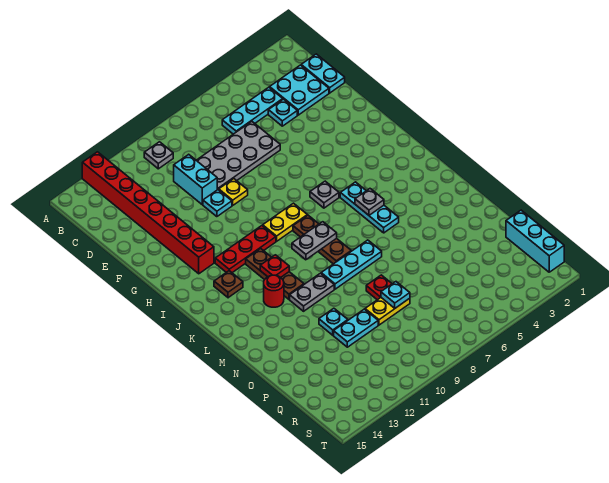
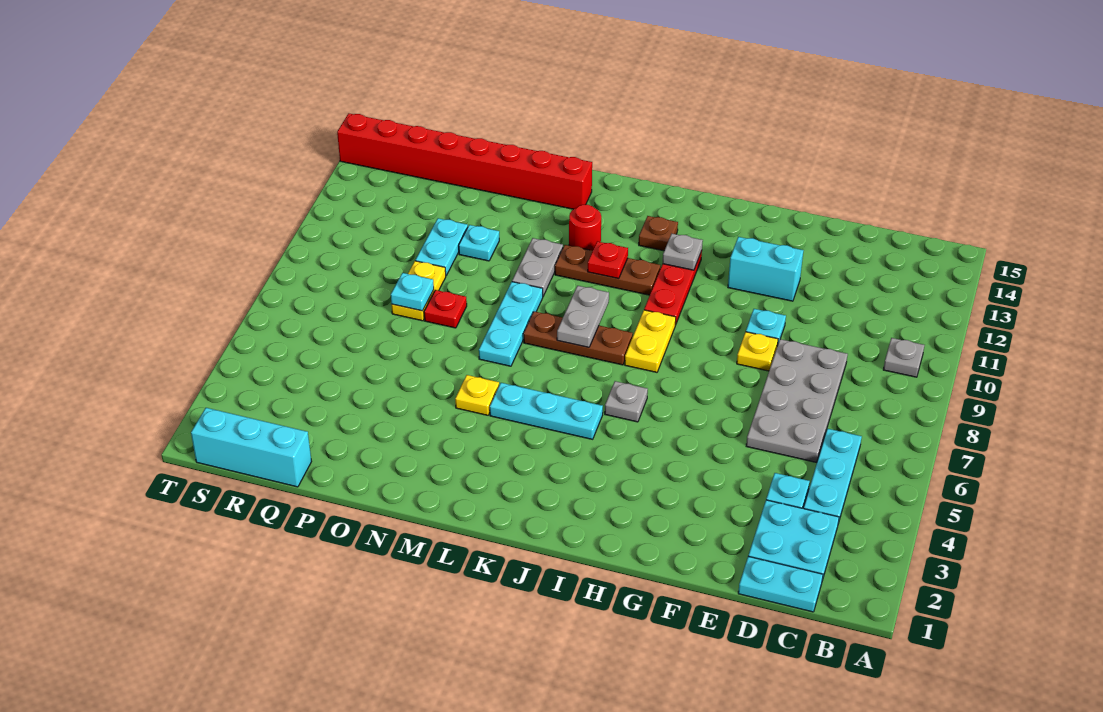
red 1x8 brick [82,152,214,274] -> red 1x8 brick moved to [337,113,592,209]
cyan 1x2 brick [174,154,217,205] -> cyan 1x2 brick moved to [728,237,803,301]
grey 1x1 plate [355,189,384,215] -> grey 1x1 plate moved to [663,234,703,270]
none -> yellow 1x1 plate [455,375,499,415]

